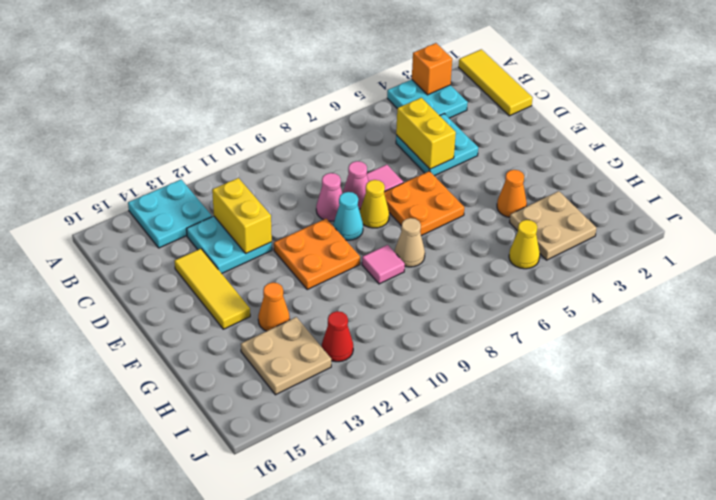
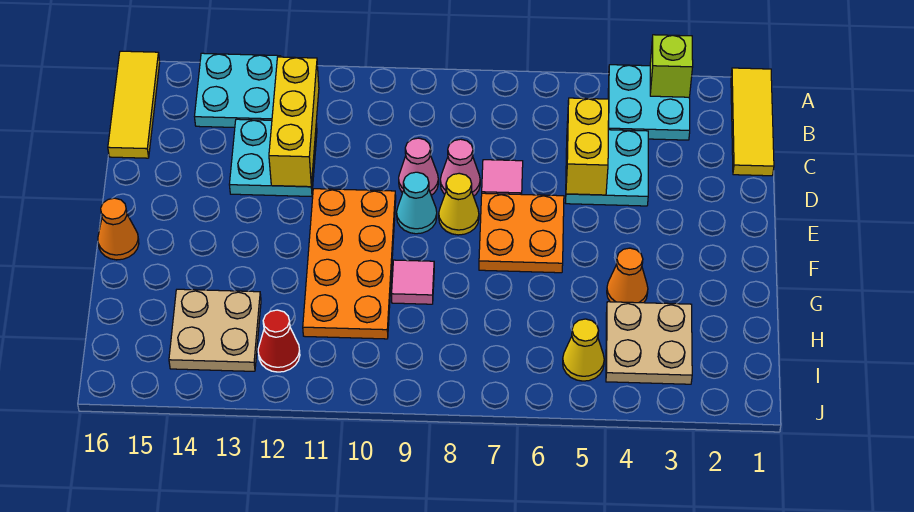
orange 1x1 brick [412,43,452,95] -> lime 1x1 brick [650,35,693,97]
yellow 1x2 brick [212,178,272,253] -> yellow 1x3 brick [269,57,319,187]
yellow 1x3 tile [174,249,250,329] -> yellow 1x3 tile moved to [108,51,160,158]
orange 2x2 plate [274,219,360,289] -> orange 2x4 plate [303,189,396,339]
tan 1x1 cone [395,218,425,267] -> none
orange 1x1 cone [258,283,290,331] -> orange 1x1 cone moved to [98,198,139,260]

